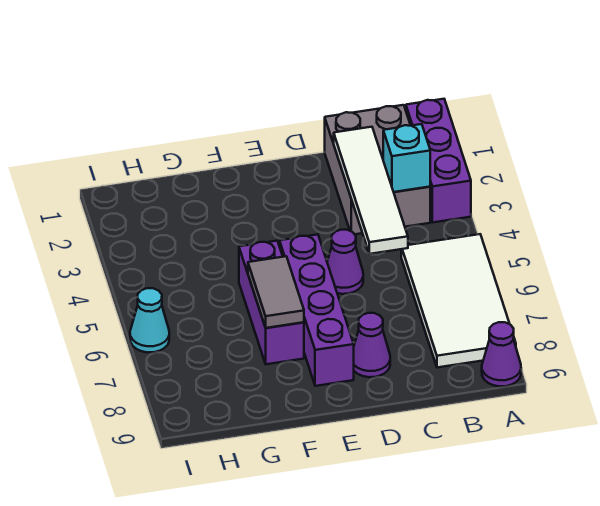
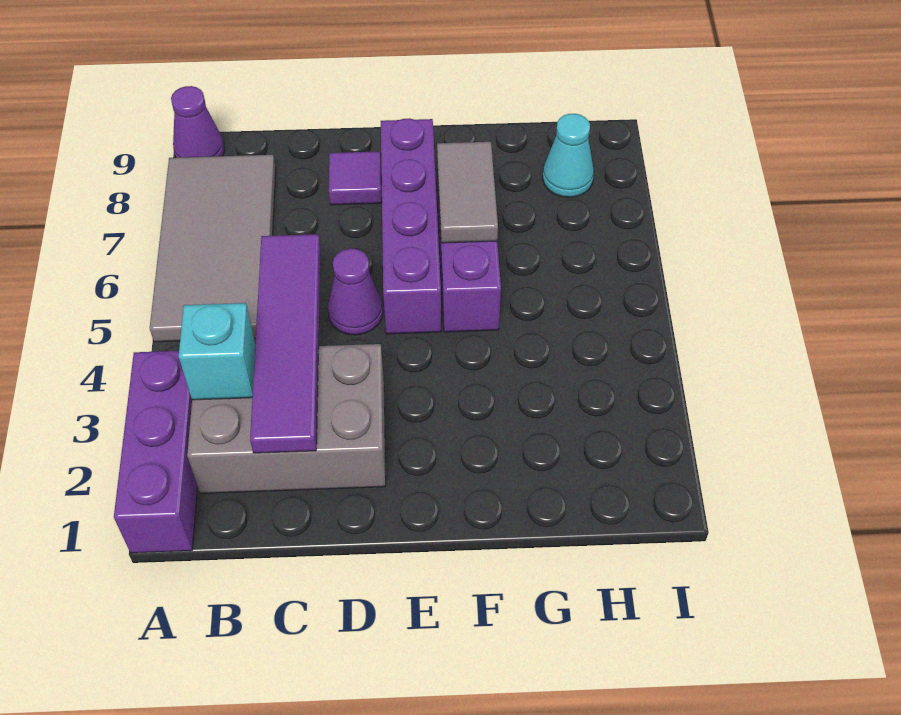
white 2x4 tile [401,234,516,367] -> grey 2x4 tile [150,155,276,342]
grey 2x3 brick [325,105,430,234] -> grey 2x3 brick turned to [187,344,386,494]
white 1x4 tile [334,127,408,254] -> purple 1x4 tile [250,234,321,453]
purple 1x1 cone [354,313,390,377] -> purple 1x1 tile [329,151,382,205]
cyan 1x1 cone [130,288,169,352] -> cyan 1x1 cone moved to [543,114,594,197]

